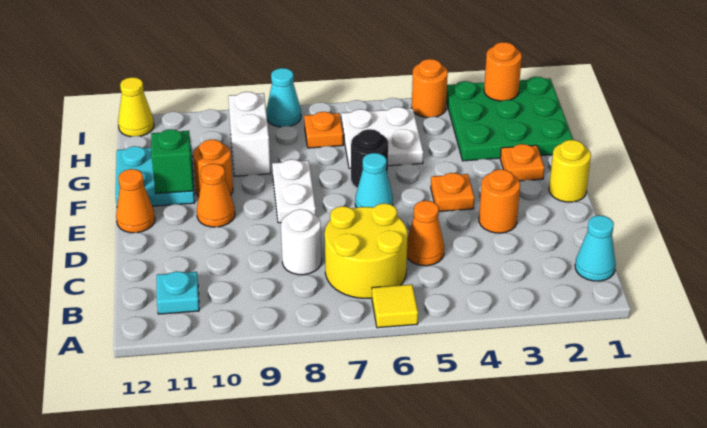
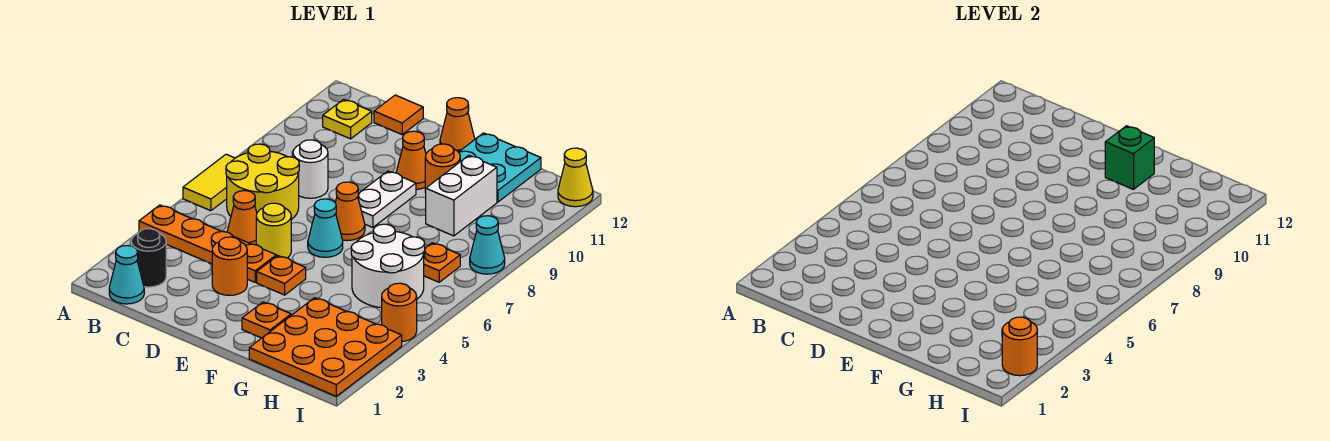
none -> orange 1x4 plate [139,205,276,282]
yellow 1x1 tile [372,284,418,328] -> yellow 1x2 tile [183,154,235,211]
cyan 1x1 plate [157,271,199,314] -> yellow 1x1 plate [323,99,372,139]
none -> orange 1x1 tile [374,95,423,134]
yellow 1x1 round brick [549,140,591,202] -> yellow 1x1 round brick moved to [256,203,291,258]
none -> orange 1x1 cone [335,182,365,241]
white 1x2 plate [272,159,316,223] -> white 1x2 plate turned to [358,171,416,227]
black 1x1 round brick [351,129,388,188] -> black 1x1 round brick moved to [131,229,166,287]
green 3x3 plate [446,77,573,161] -> orange 3x3 plate [249,298,402,396]
white 2x2 plate [341,107,423,168] -> white 2x2 round brick [351,224,425,308]
white 1x2 brick [228,92,271,176] -> white 1x2 brick turned to [426,156,497,236]

